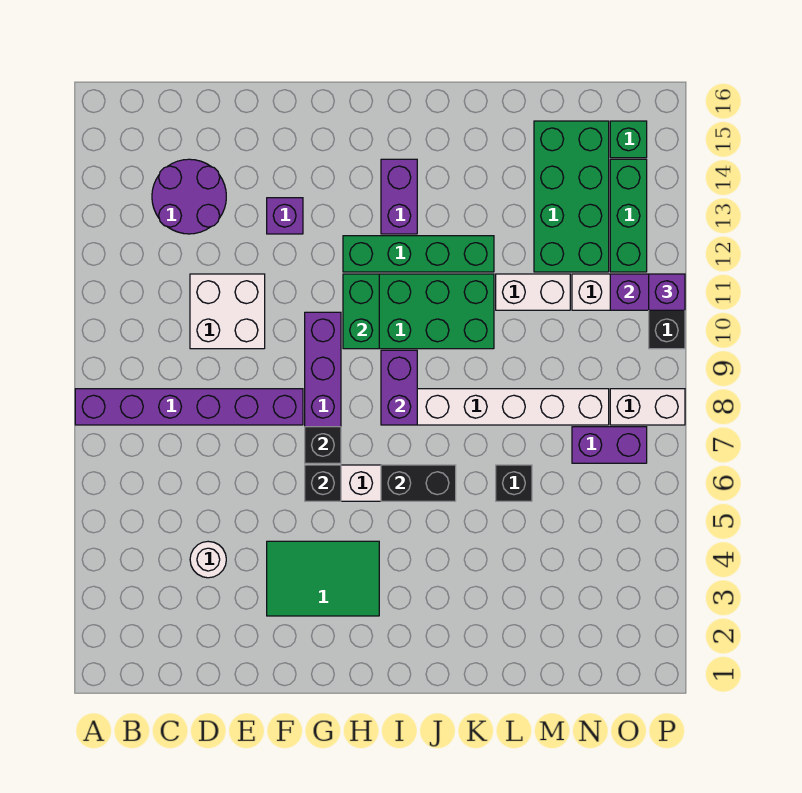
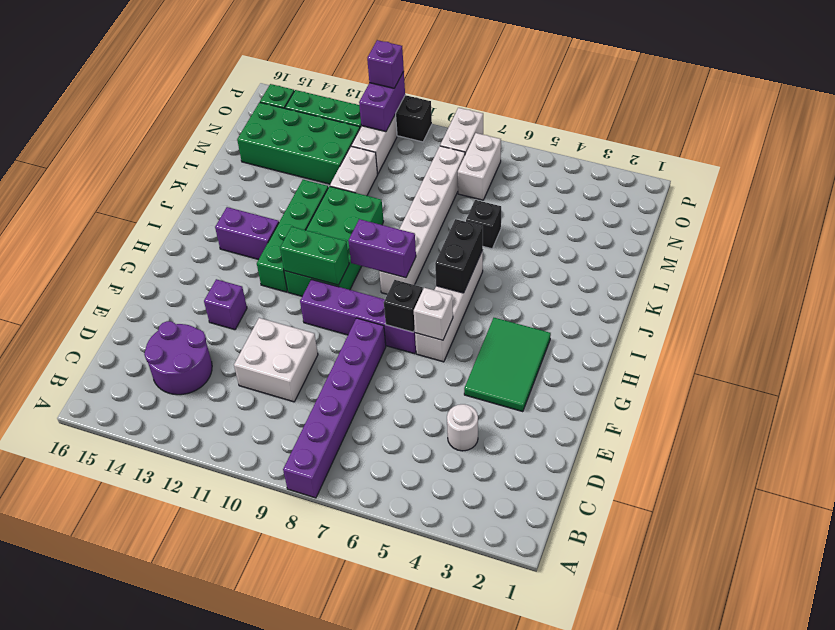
black 1x1 brick [305,465,341,501] -> white 1x1 brick [414,288,453,340]
purple 1x2 brick [572,427,647,463] -> white 1x2 brick [458,133,501,200]

